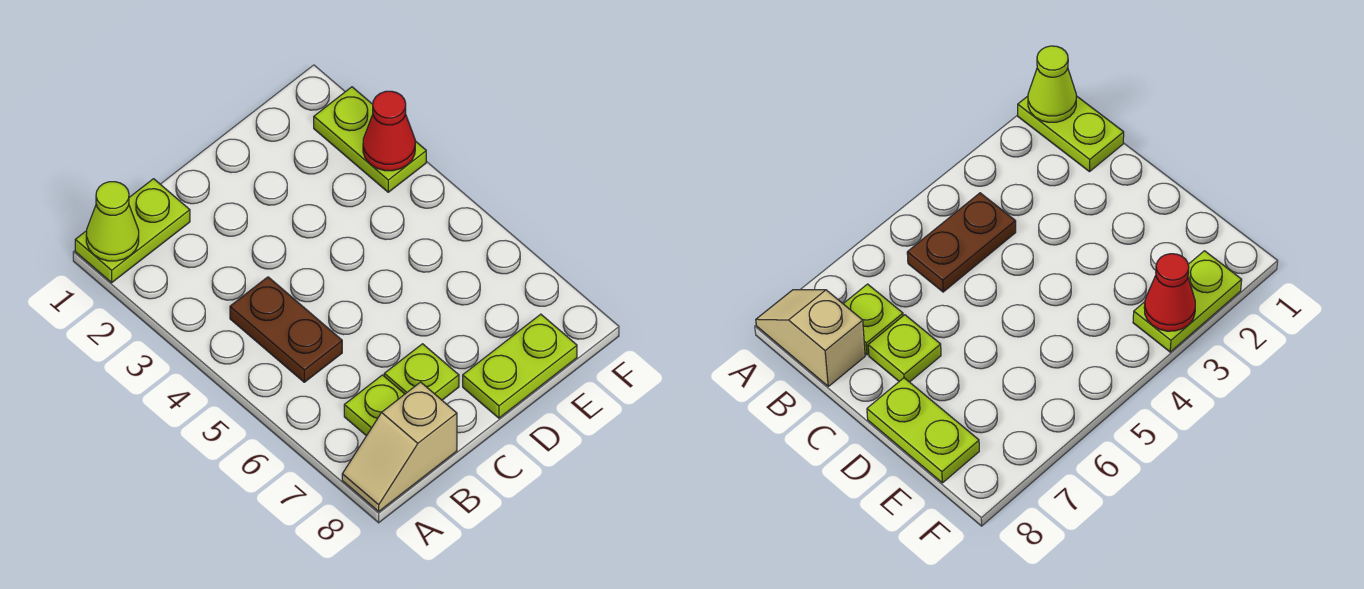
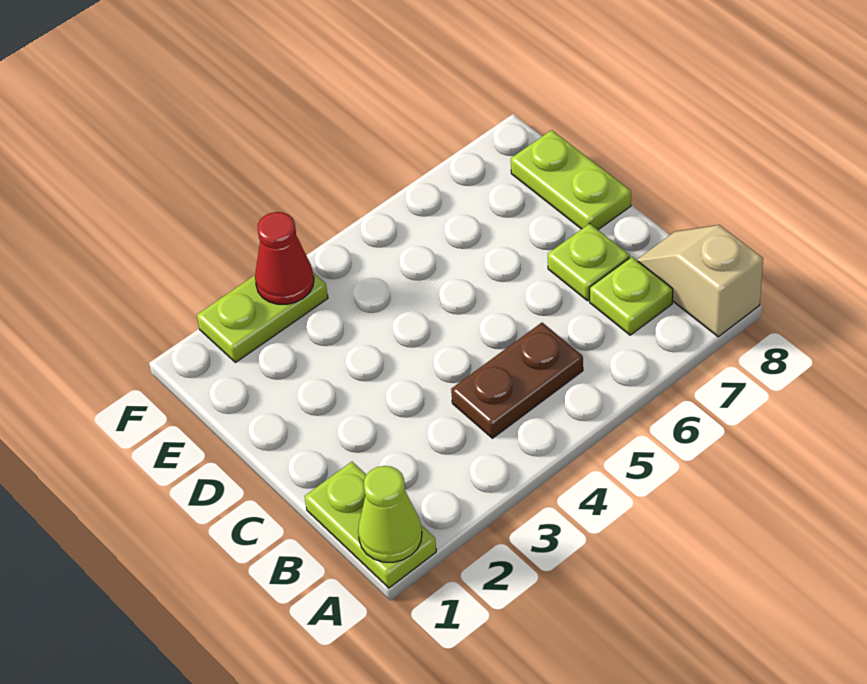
tan 1x2 slope [342,382,457,511] -> tan 1x2 slope turned to [637,225,763,337]

